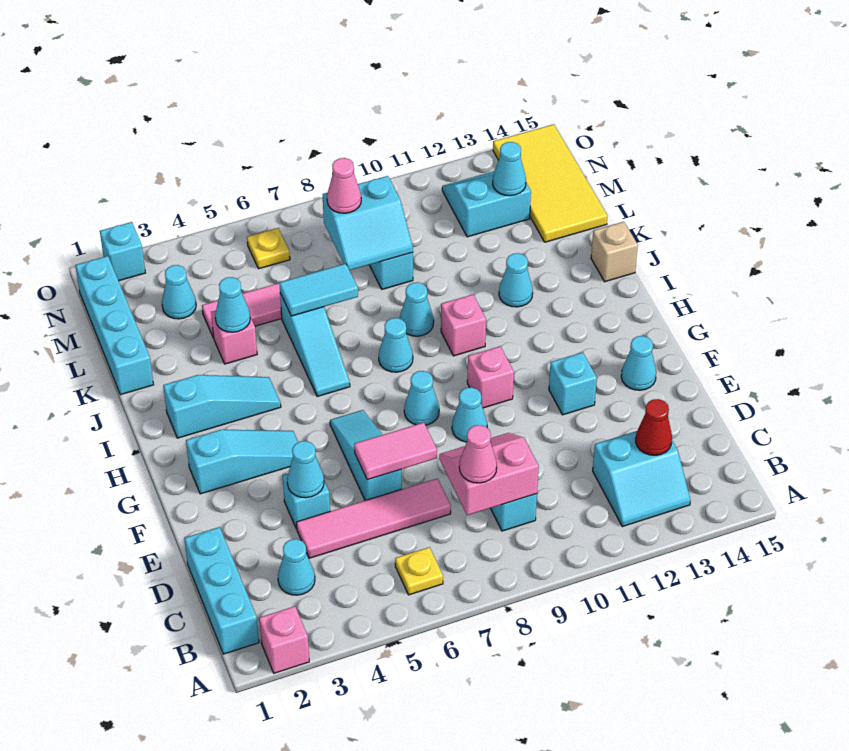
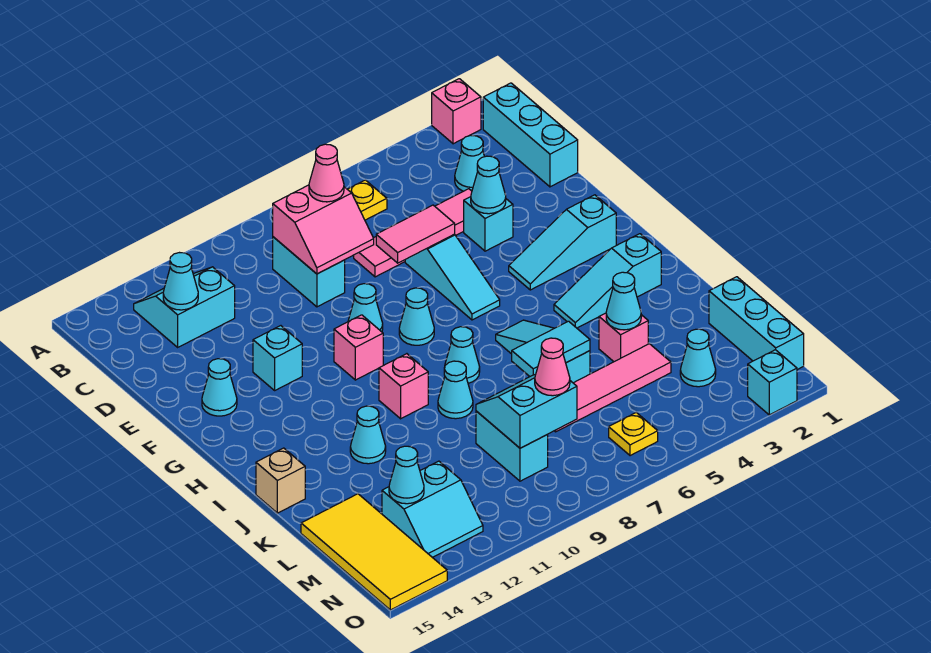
red 1x1 cone [636,399,672,455] -> cyan 1x1 cone [163,253,198,310]
cyan 1x4 brick [75,256,154,395] -> cyan 1x3 brick [709,277,804,370]

